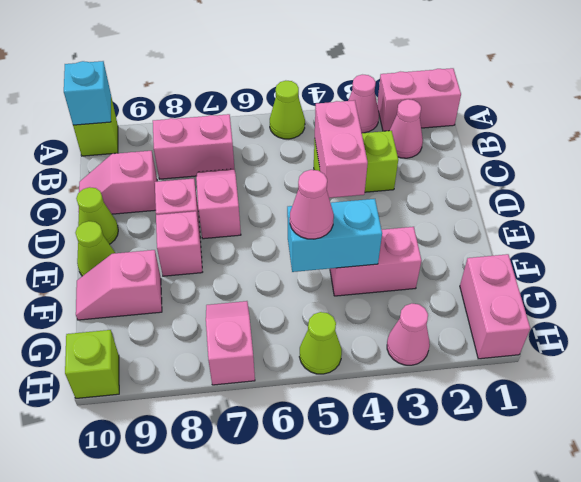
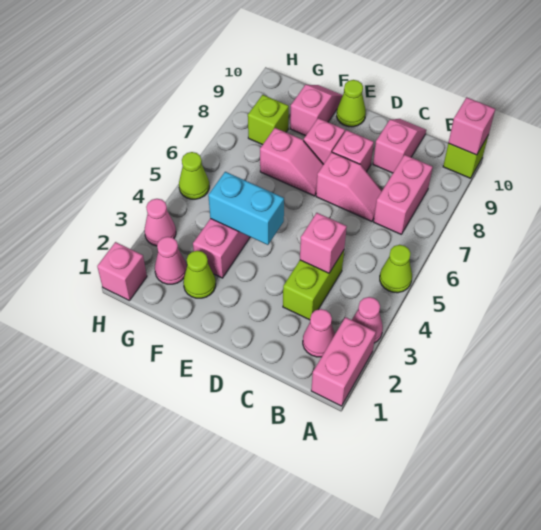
cyan 1x1 brick [64,61,111,125] -> pink 1x1 brick [448,97,495,155]
pink 1x2 brick [315,100,368,198] -> pink 1x1 brick [300,213,347,273]
lime 1x1 cone [76,187,118,244] -> lime 1x1 cone moved to [183,251,216,298]
cyan 1x2 brick [287,199,382,272] -> cyan 1x2 brick turned to [208,172,284,245]
pink 1x1 cone [290,170,334,239] -> pink 1x1 cone moved to [155,237,187,284]
pink 1x2 brick [460,254,530,359] -> pink 1x1 brick [97,242,147,300]
pink 1x2 slope [206,301,255,385] -> pink 1x2 slope moved to [260,128,324,196]
lime 1x1 brick [65,330,119,398] -> lime 1x1 brick moved to [248,95,289,145]

